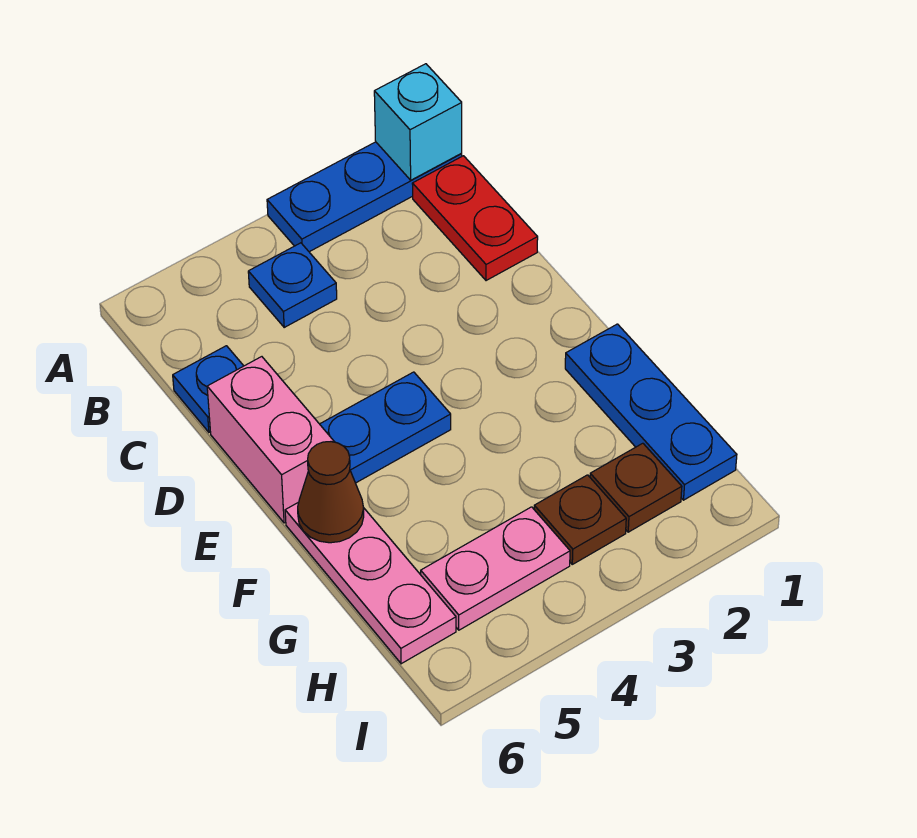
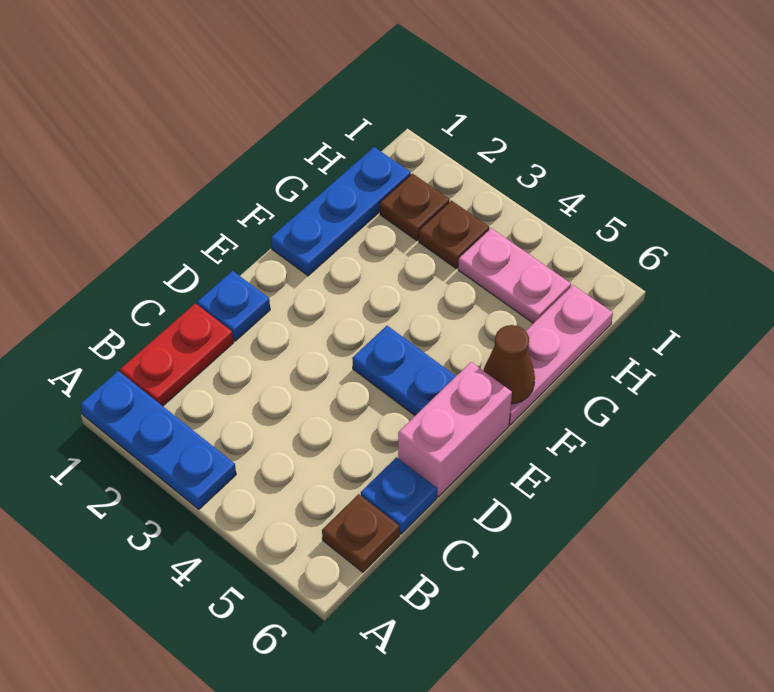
cyan 1x1 brick [374,64,462,180] -> none
blue 1x1 plate [248,243,337,327] -> blue 1x1 plate moved to [197,271,270,341]
none -> brown 1x1 plate [322,494,399,572]

